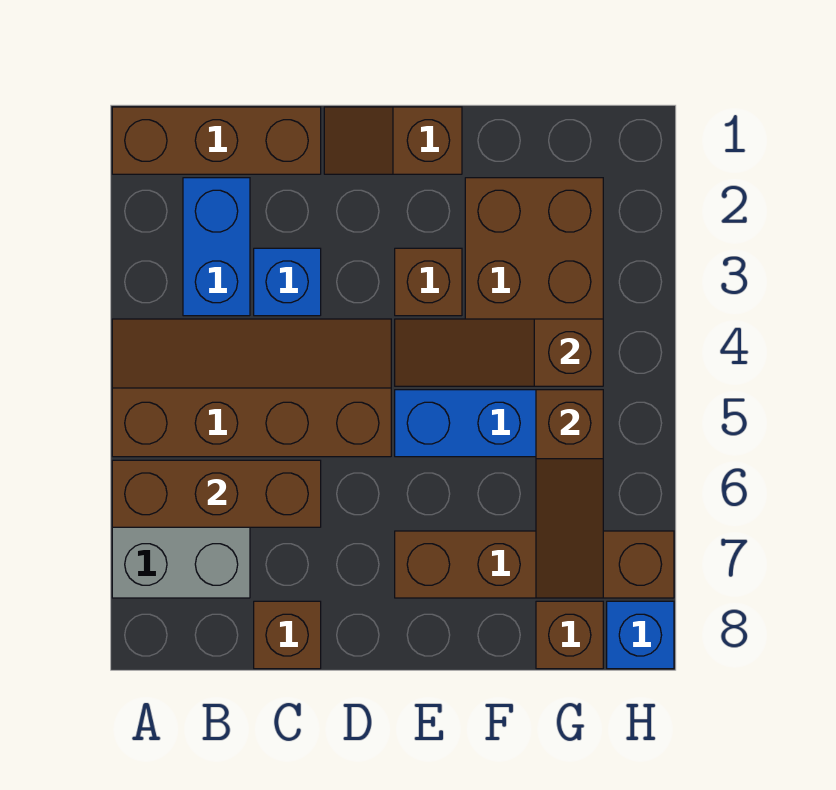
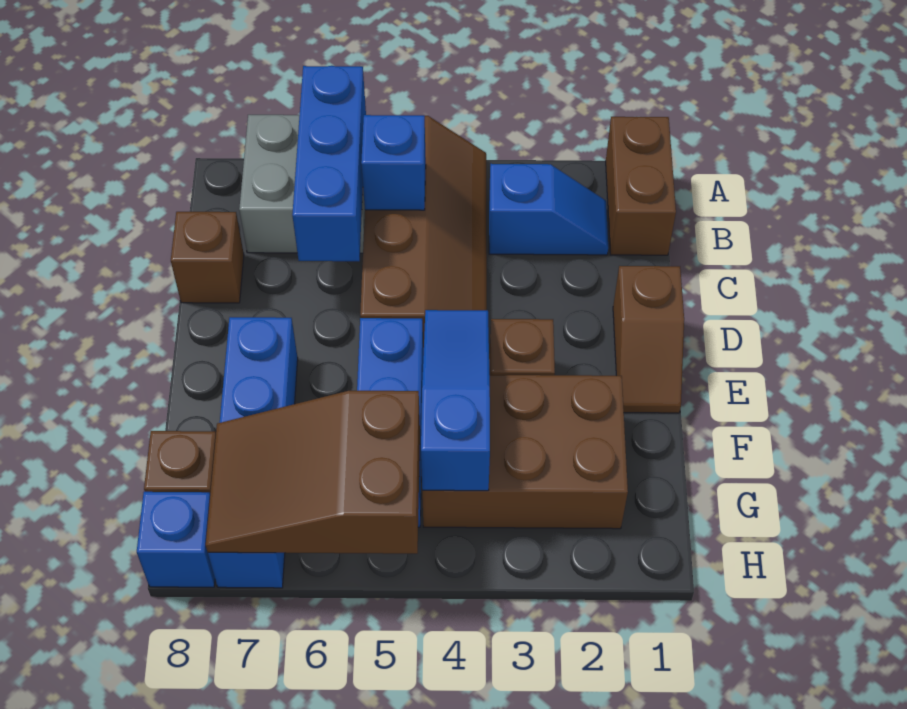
brown 1x3 brick [112,107,321,174] -> brown 1x2 brick [606,117,676,255]
brown 1x3 brick [112,460,321,527] -> blue 1x3 brick [292,66,366,261]
blue 1x2 brick [183,178,250,316] -> blue 1x2 slope [489,164,608,255]
blue 1x1 brick [254,248,321,316] -> blue 1x1 brick moved to [361,115,426,210]
brown 1x2 slope [324,107,462,174] -> brown 1x2 slope turned to [613,266,684,413]
brown 1x3 slope [395,319,603,386] -> blue 1x3 slope [421,310,490,491]
brown 1x4 brick [395,531,674,598] -> blue 1x4 brick [208,317,298,588]
brown 1x3 slope [536,390,603,598] -> brown 2x3 slope [206,391,420,554]

